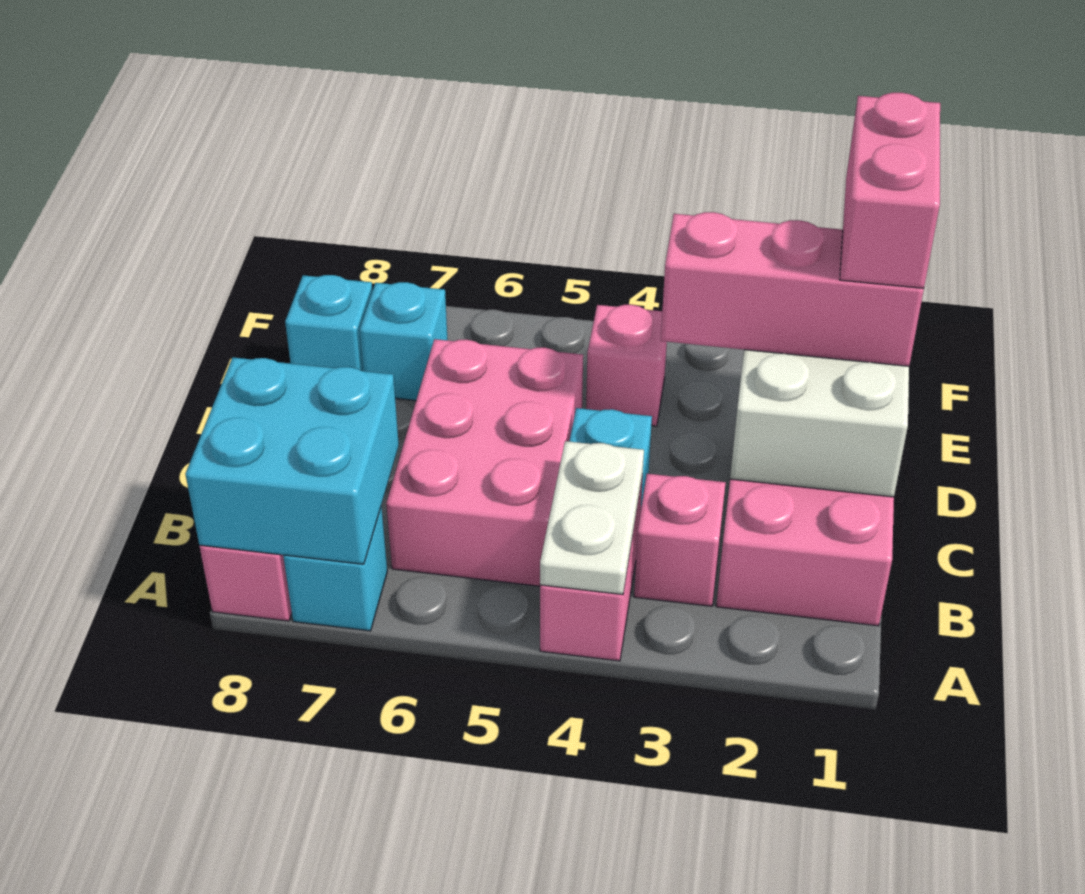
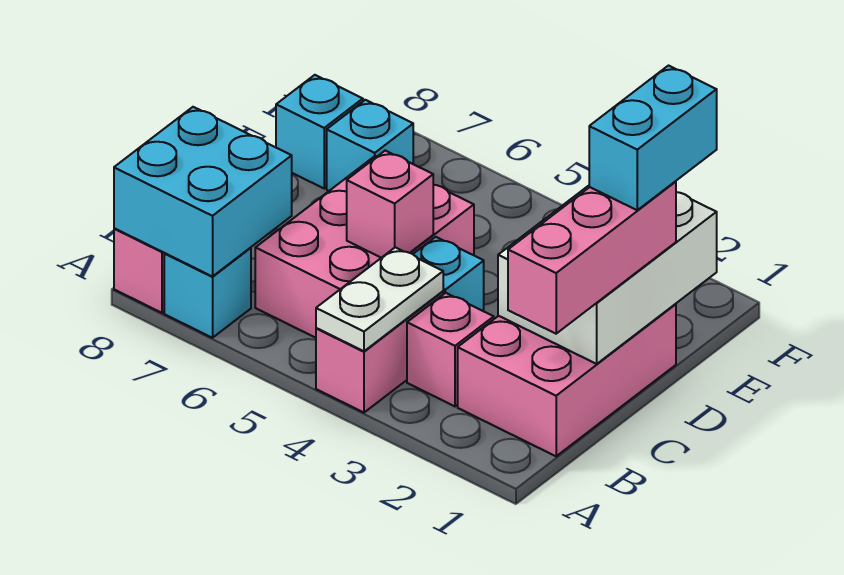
pink 1x3 brick [661,212,924,366] -> pink 1x3 brick turned to [508,181,676,334]
pink 1x2 brick [840,93,940,288] -> cyan 1x2 brick [589,66,717,210]
pink 1x1 brick [586,305,667,426] -> pink 1x1 brick moved to [347,151,433,258]

